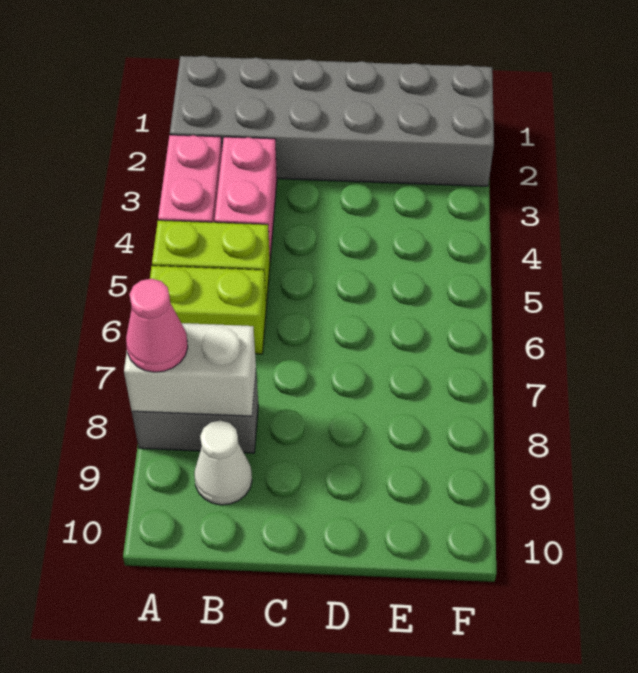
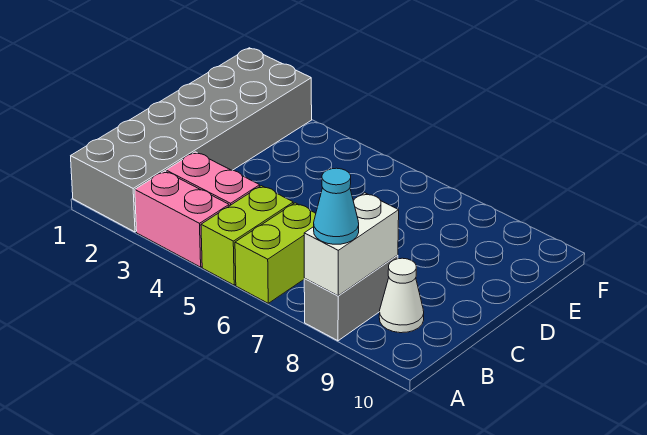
pink 1x1 cone [126,279,188,372] -> cyan 1x1 cone [314,168,359,244]

